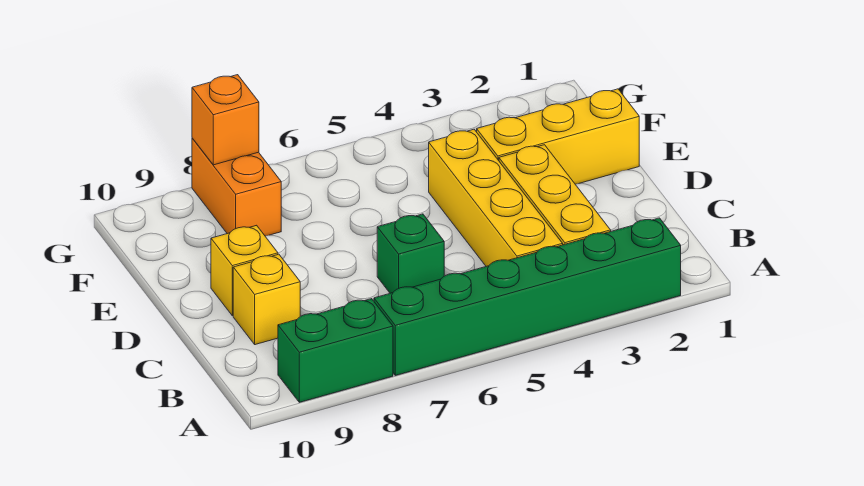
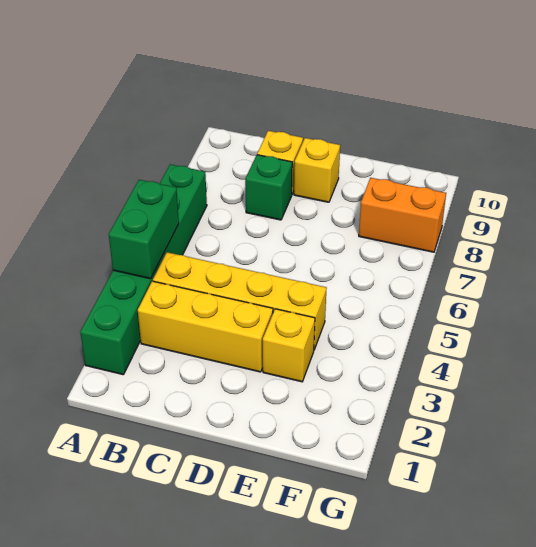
green 1x2 brick [278,299,393,402] -> green 1x2 brick moved to [109,180,179,279]
green 1x1 brick [377,214,444,293] -> green 1x1 brick moved to [245,155,292,220]
yellow 1x3 brick [477,89,639,184] -> yellow 1x1 brick [263,309,315,382]
orange 1x1 brick [192,75,259,165] -> none

